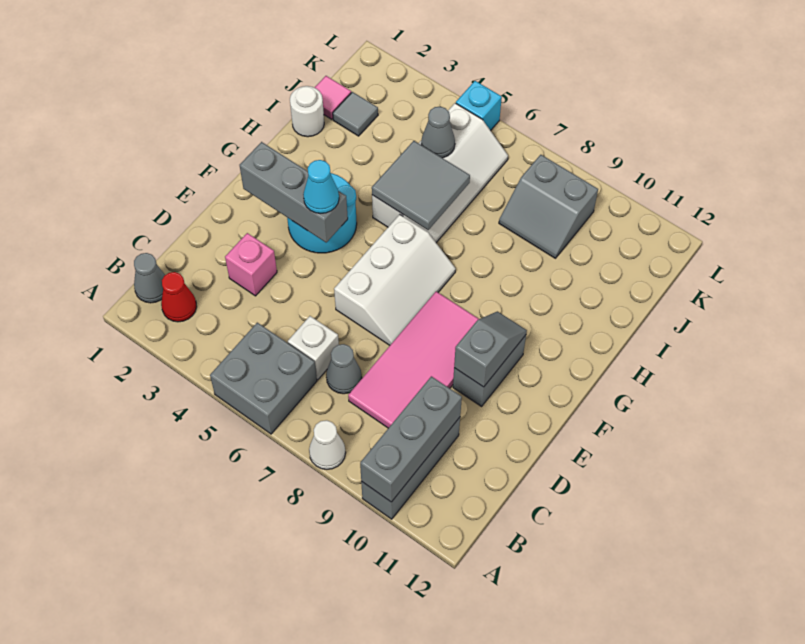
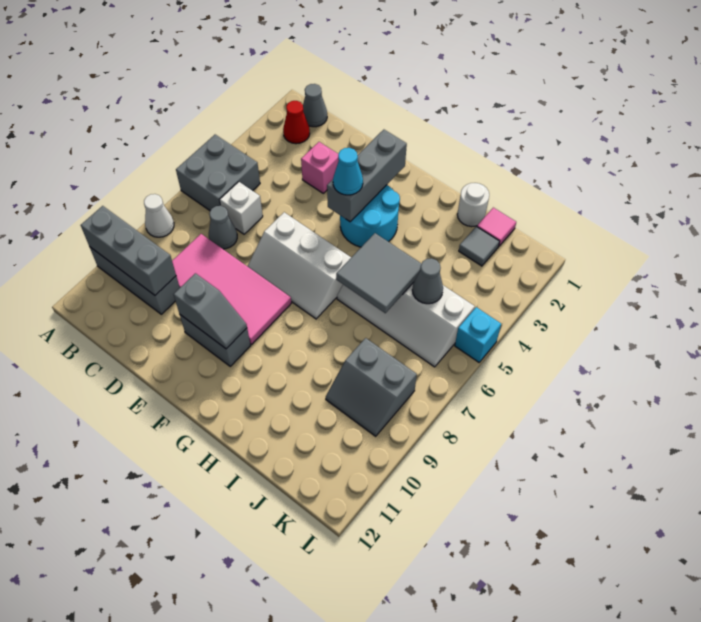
grey 2x2 slope [499,155,598,258] -> grey 2x2 slope turned to [326,338,417,436]

